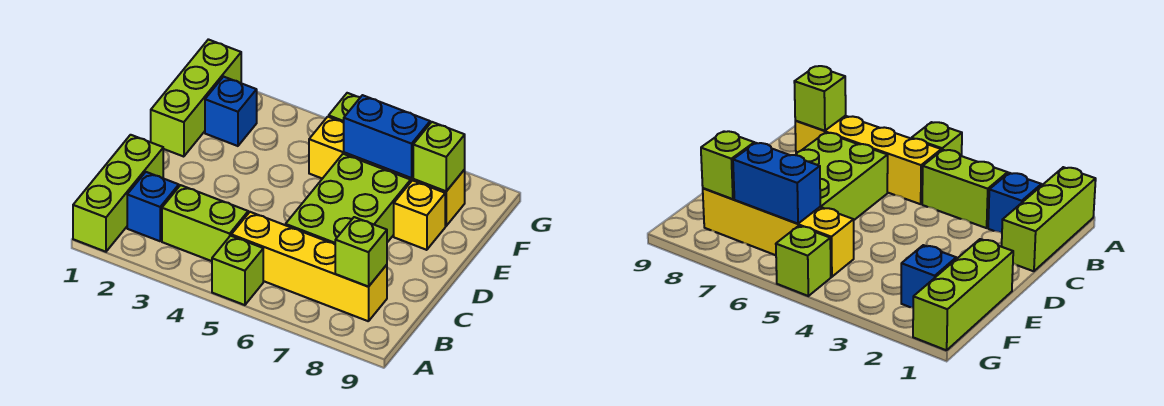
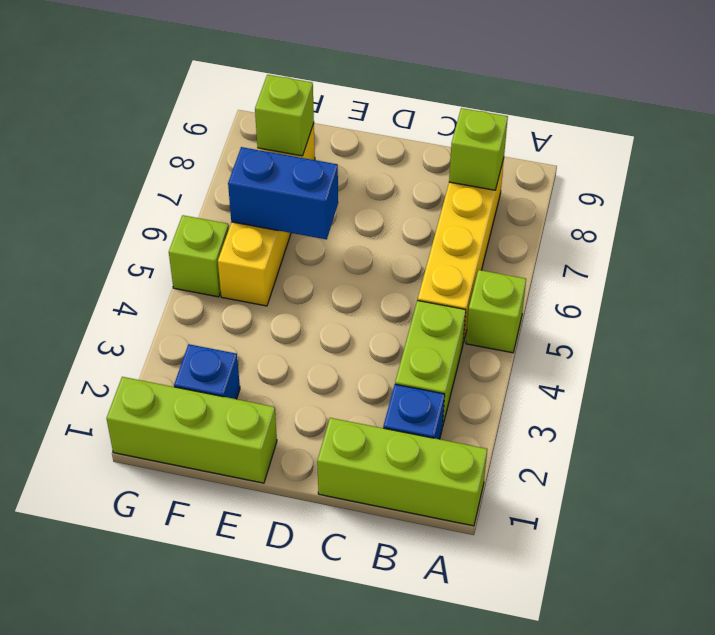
lime 2x3 brick [286,154,411,244] -> none
yellow 1x1 brick [394,180,445,250] -> none
blue 1x2 brick [344,95,430,178] -> blue 1x2 brick turned to [228,147,338,239]

